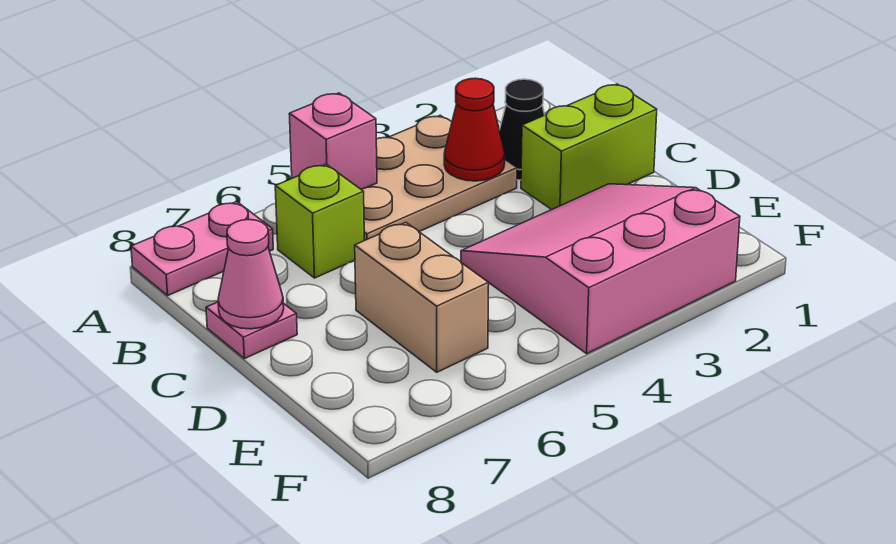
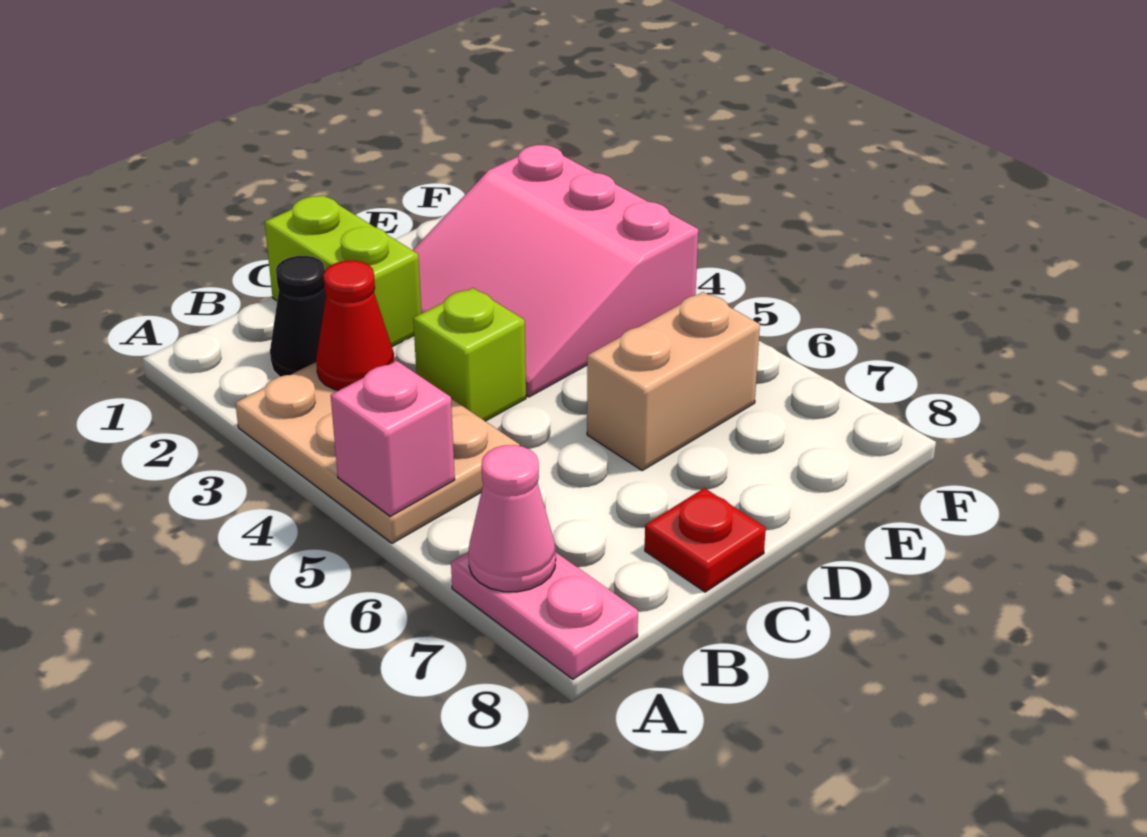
lime 1x1 brick [275,164,365,278] -> lime 1x1 brick moved to [413,288,526,421]
pink 1x1 plate [206,302,297,359] -> red 1x1 plate [645,488,766,592]
pink 1x1 cone [218,220,284,329] -> pink 1x1 cone moved to [468,445,556,592]

